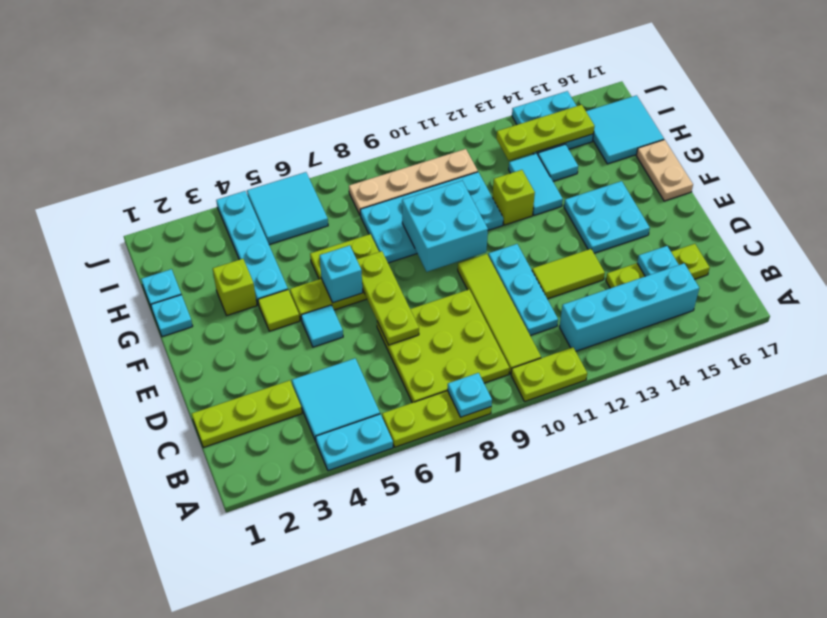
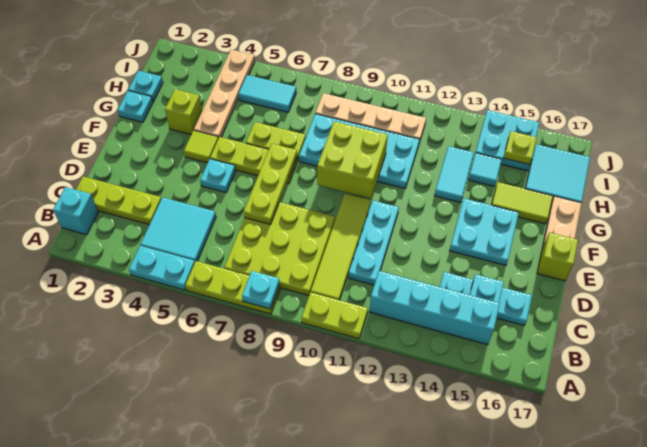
lime 1x3 plate [606,244,710,288] -> cyan 1x3 plate [440,272,532,325]
lime 1x2 tile [532,249,605,299] -> lime 1x2 tile moved to [492,182,553,224]
cyan 1x1 tile [301,305,343,347] -> cyan 1x1 plate [200,159,236,192]
cyan 1x1 brick [320,245,363,303] -> cyan 1x1 brick moved to [53,187,98,235]
cyan 2x2 brick [402,181,488,272] -> lime 2x2 brick [317,122,388,198]
cyan 1x4 plate [216,191,288,305] -> tan 1x4 plate [194,50,255,138]
lime 1x1 brick [492,170,535,225] -> lime 1x1 brick moved to [537,233,578,281]
cyan 2x2 tile [247,172,328,245] -> cyan 1x2 tile [238,75,296,112]
lime 1x3 plate [496,105,595,160] -> lime 1x1 plate [504,131,537,165]

